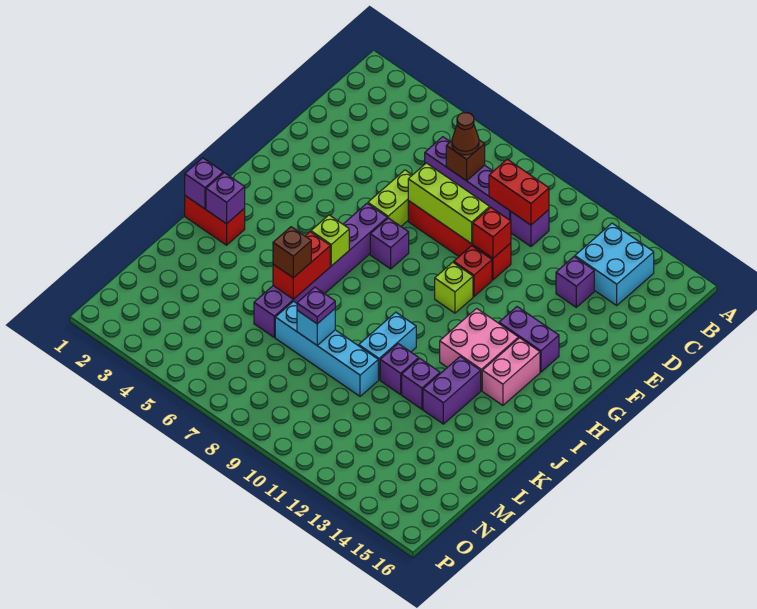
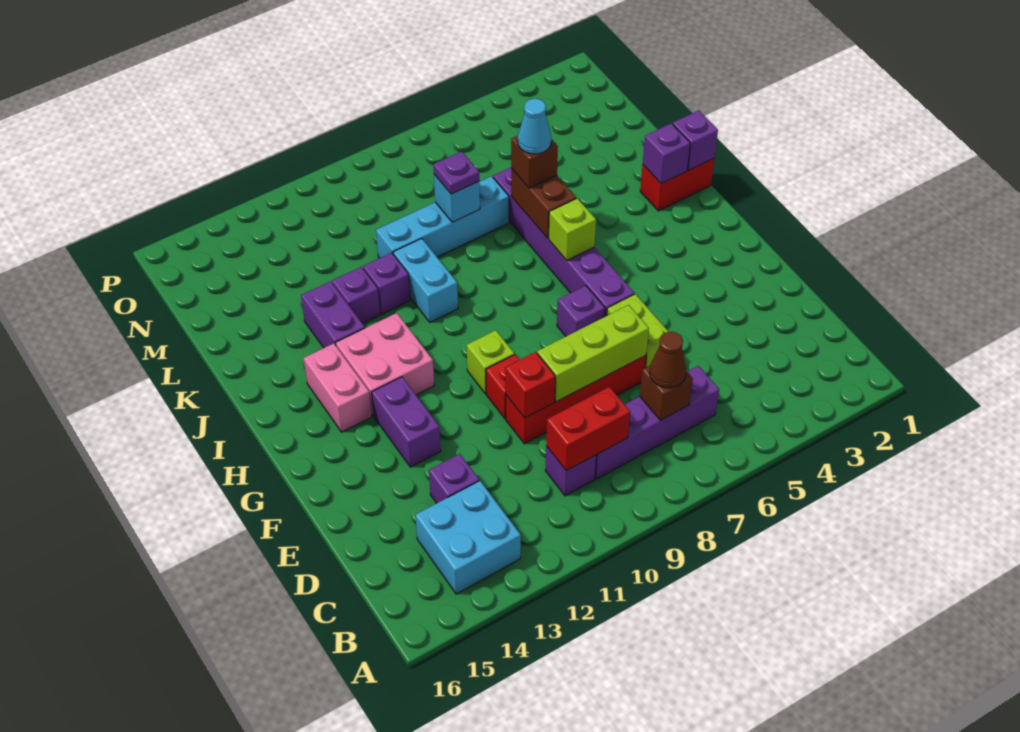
purple 1x2 brick [499,307,559,372] -> purple 1x2 brick turned to [372,377,441,467]
red 1x2 brick [273,232,330,299] -> brown 1x2 brick [511,168,576,238]
none -> cyan 1x1 cone [518,99,551,154]

